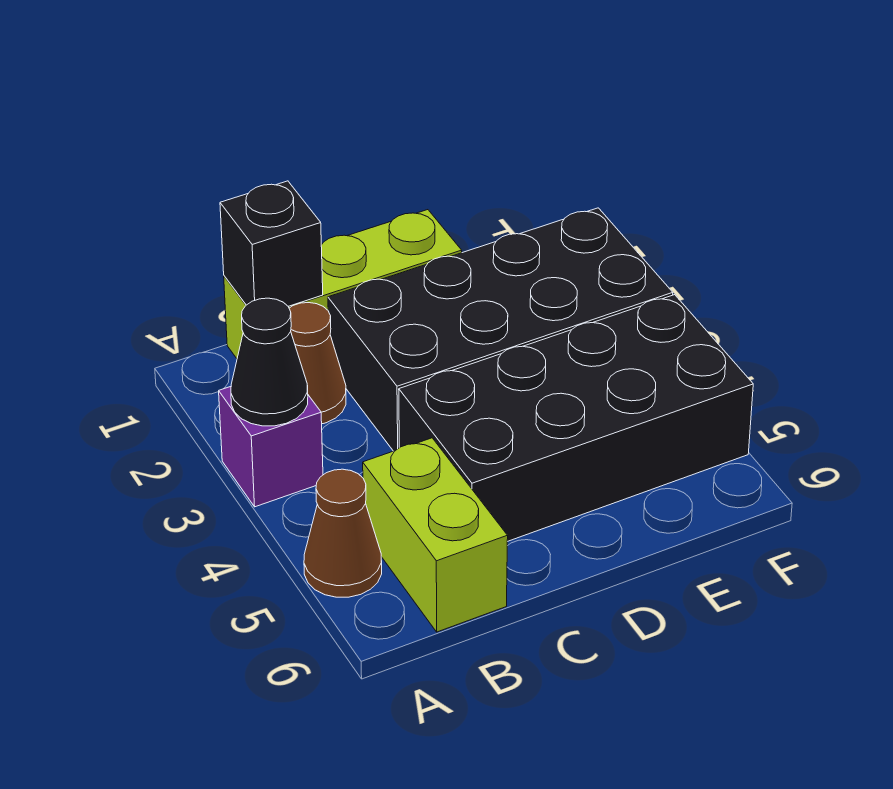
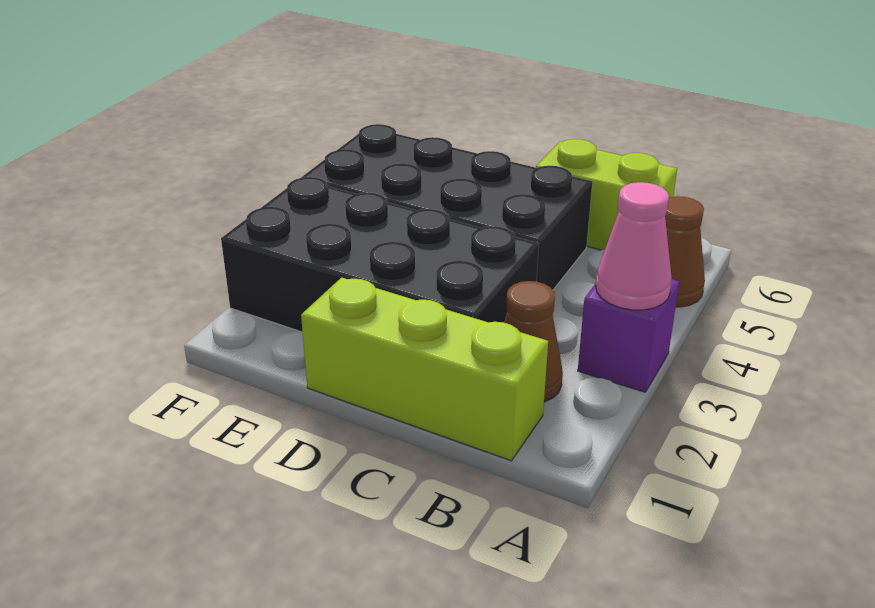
black 1x1 cone [231,298,308,426] -> pink 1x1 cone [596,182,672,310]
black 1x1 brick [220,181,323,306] -> none
lime 1x2 brick [363,438,508,632] -> lime 1x2 brick turned to [536,139,677,250]

